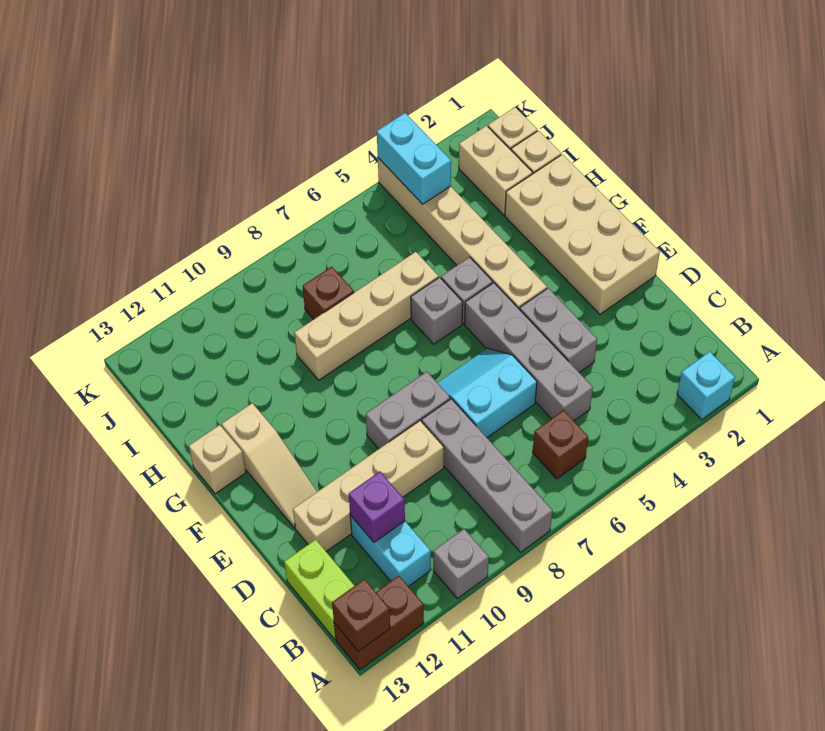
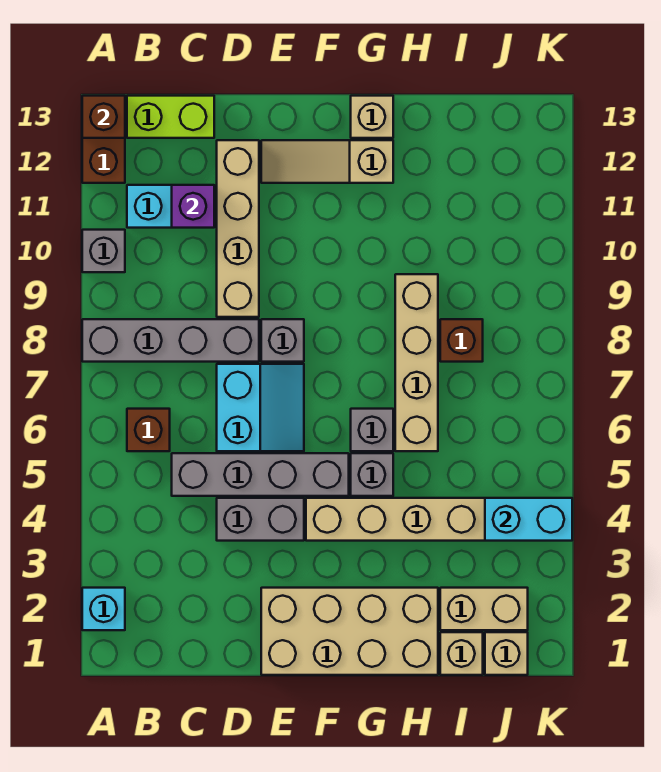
grey 1x2 brick [366,372,450,449] -> grey 1x1 brick [261,319,304,362]

